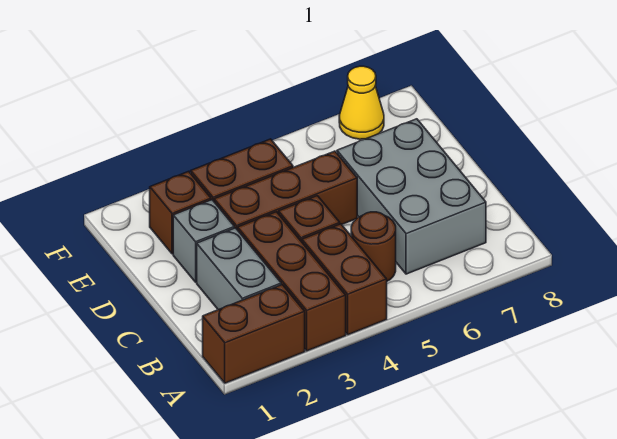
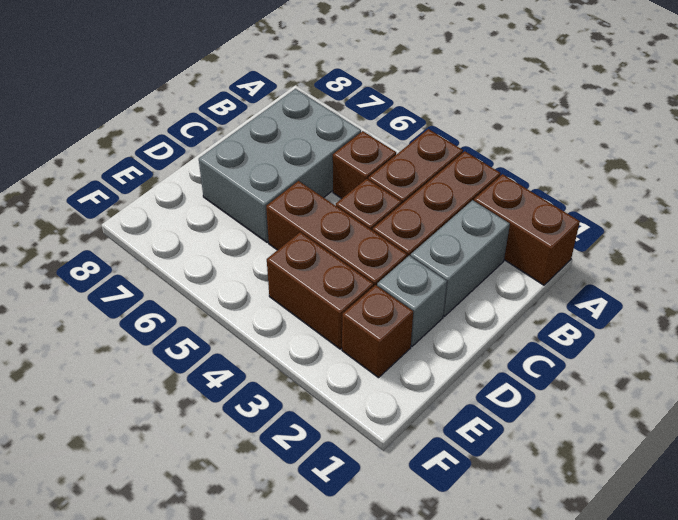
brown 1x1 round brick [351,212,396,281] -> brown 1x1 brick [333,131,396,199]
yellow 1x1 cone [339,66,384,139] -> none

